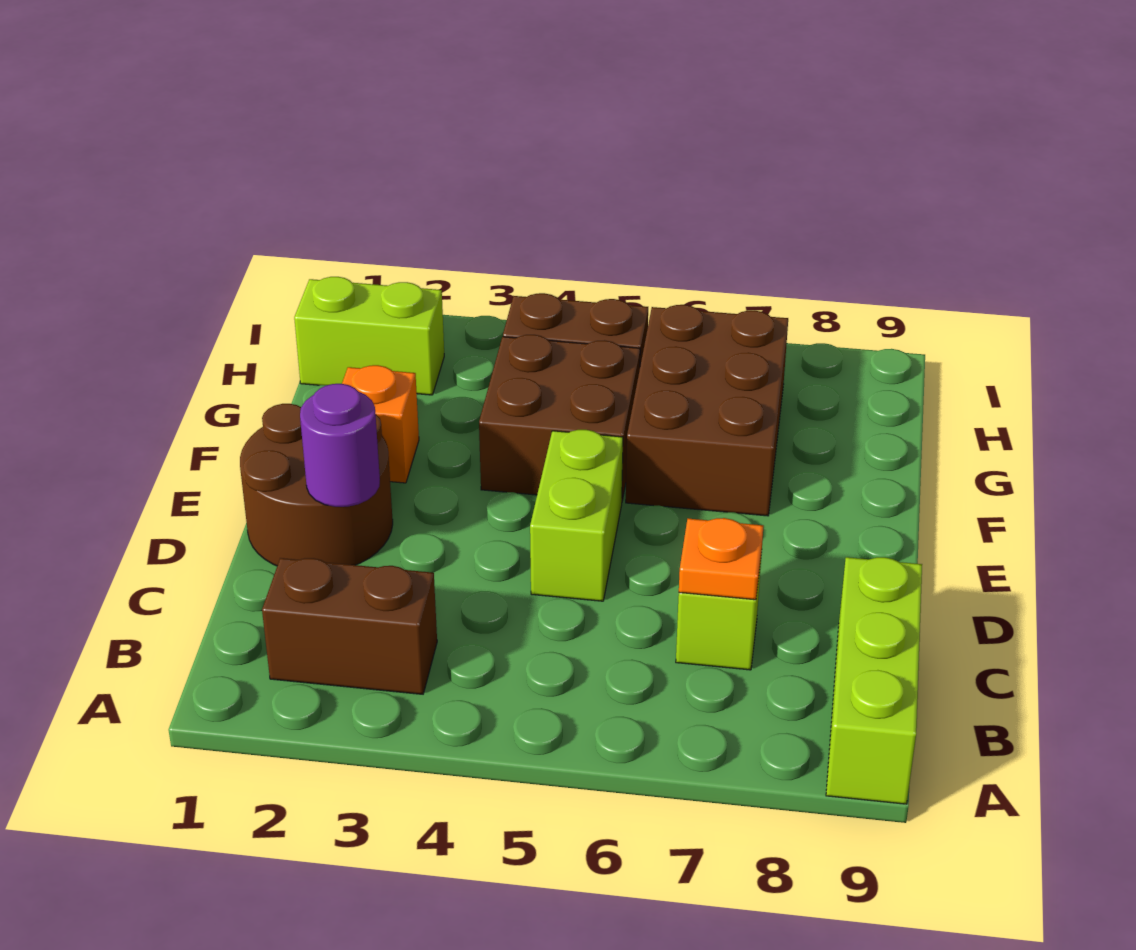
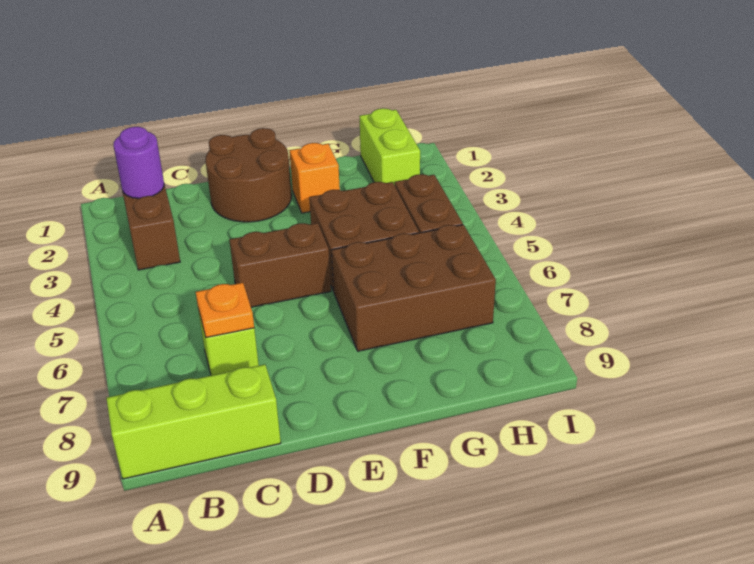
purple 1x1 round brick [300,384,380,507] -> purple 1x1 round brick moved to [113,127,164,198]
lime 1x2 brick [530,430,623,601] -> brown 1x2 brick [229,223,331,307]

